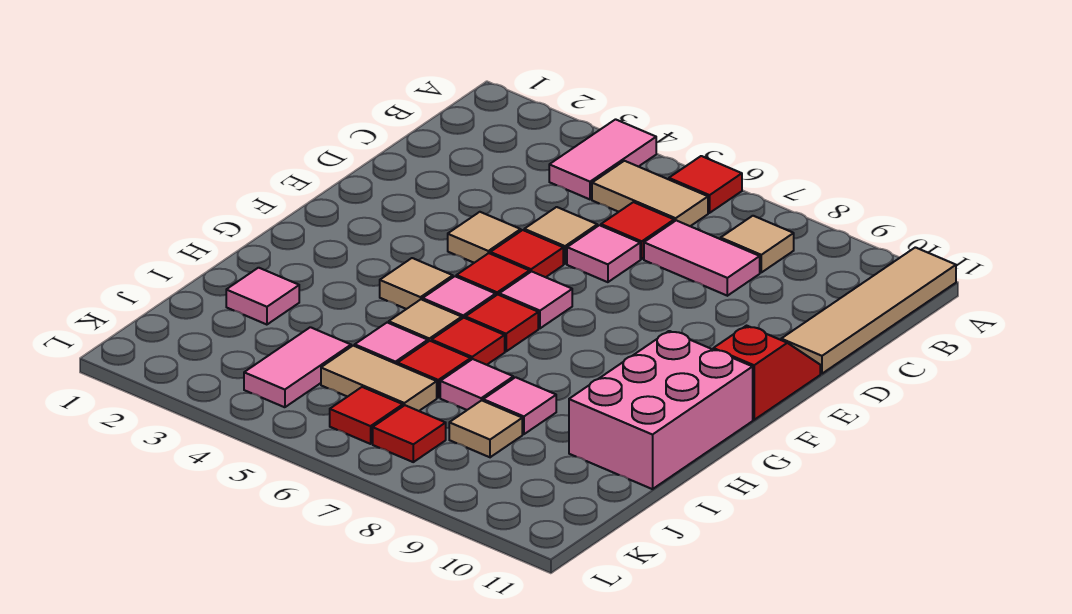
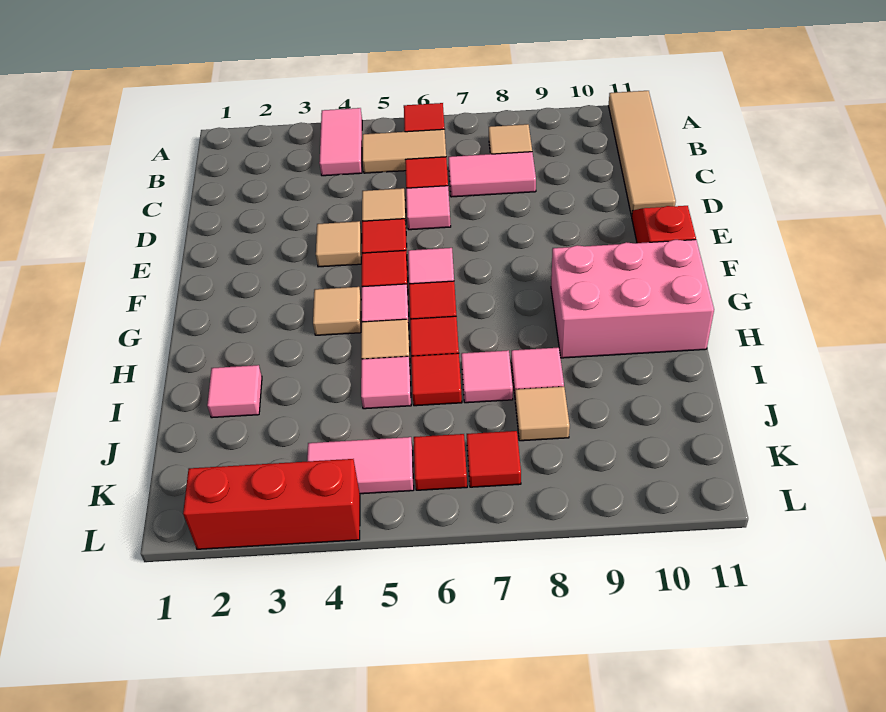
pink 2x3 brick [569,331,753,489] -> pink 2x3 brick turned to [551,240,714,358]
pink 1x2 tile [244,327,351,407] -> pink 1x2 tile turned to [307,437,414,494]
tan 1x2 tile [321,346,437,411] -> none
none -> red 1x3 brick [183,459,360,549]

